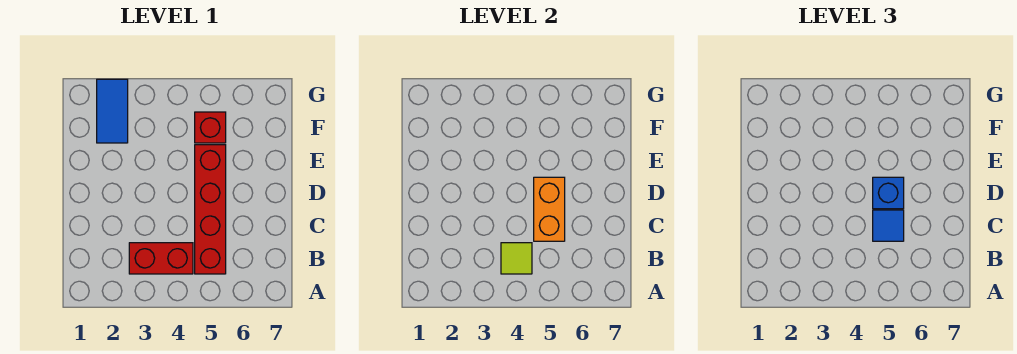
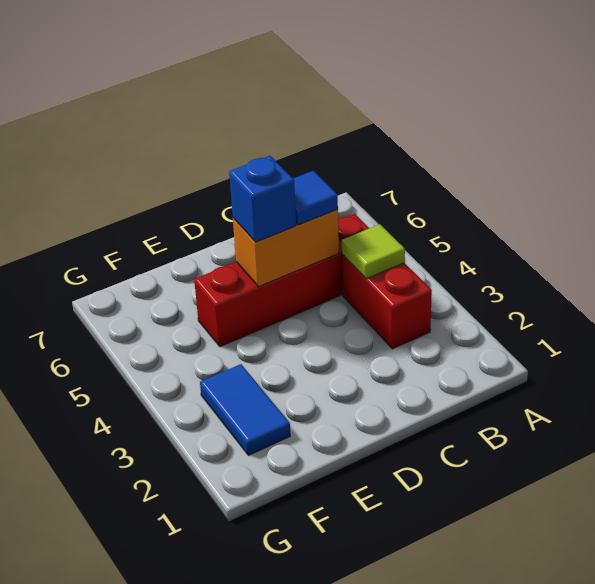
blue 1x2 tile [97,79,128,143] -> blue 1x2 tile turned to [200,364,290,455]
red 1x1 brick [195,112,226,143] -> none

